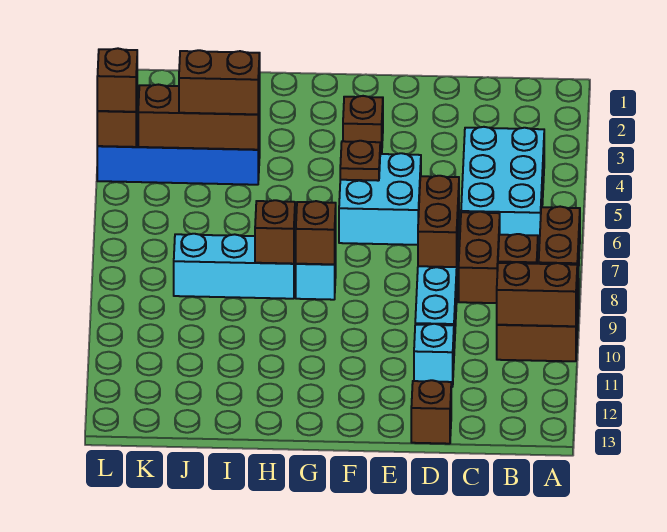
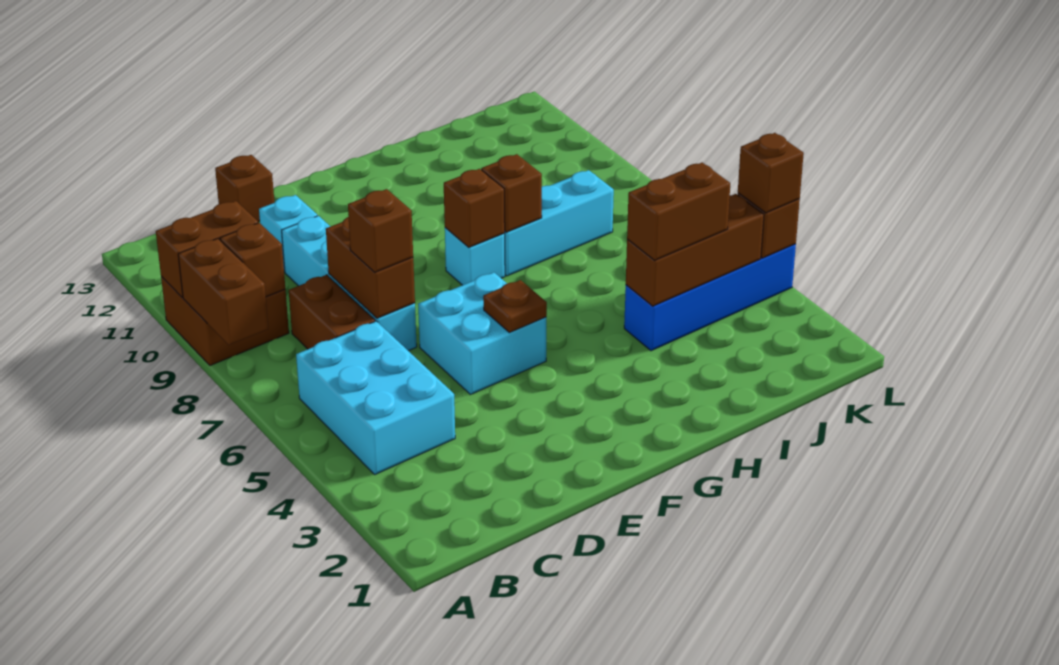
brown 1x1 brick [343,96,383,154] -> brown 1x1 brick moved to [348,189,413,272]

